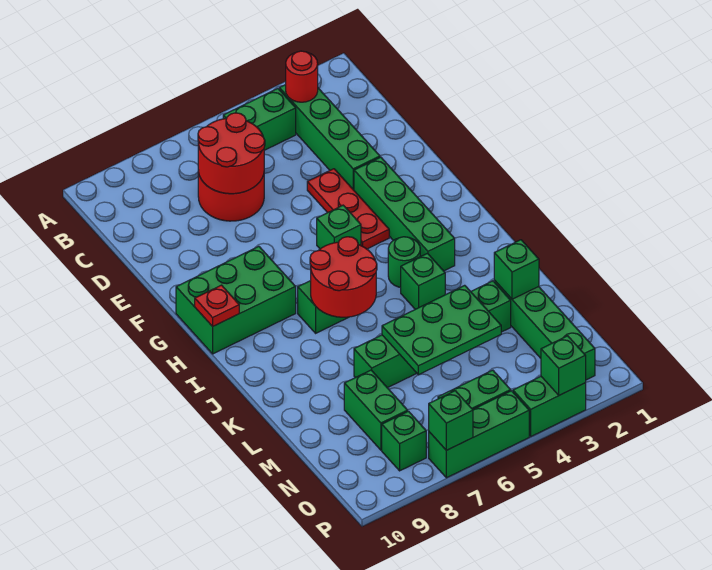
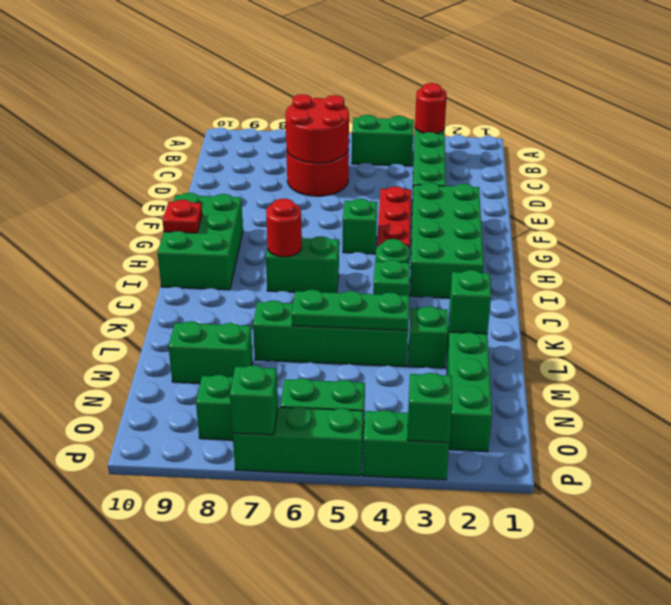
green 1x4 brick [354,157,455,271] -> green 2x4 brick [410,183,484,298]
green 2x3 brick [176,246,296,354] -> green 2x3 brick turned to [158,193,243,290]
red 2x2 round brick [310,237,377,317] -> red 1x1 round brick [266,198,302,257]
green 2x3 plate [382,285,501,375] -> green 1x3 plate [292,289,409,330]
green 1x2 brick [344,370,408,450] -> green 1x2 brick turned to [169,321,253,384]

